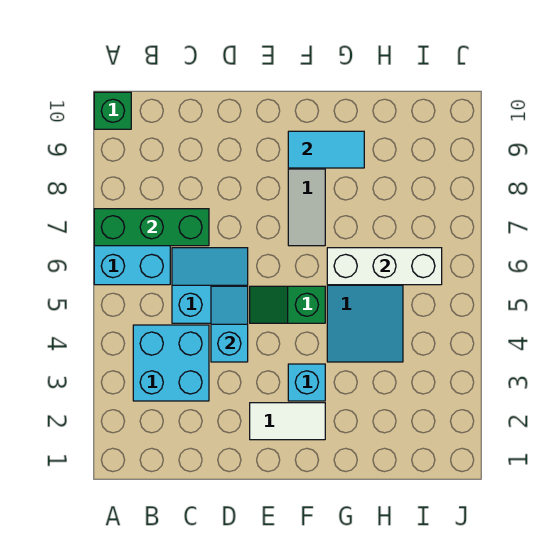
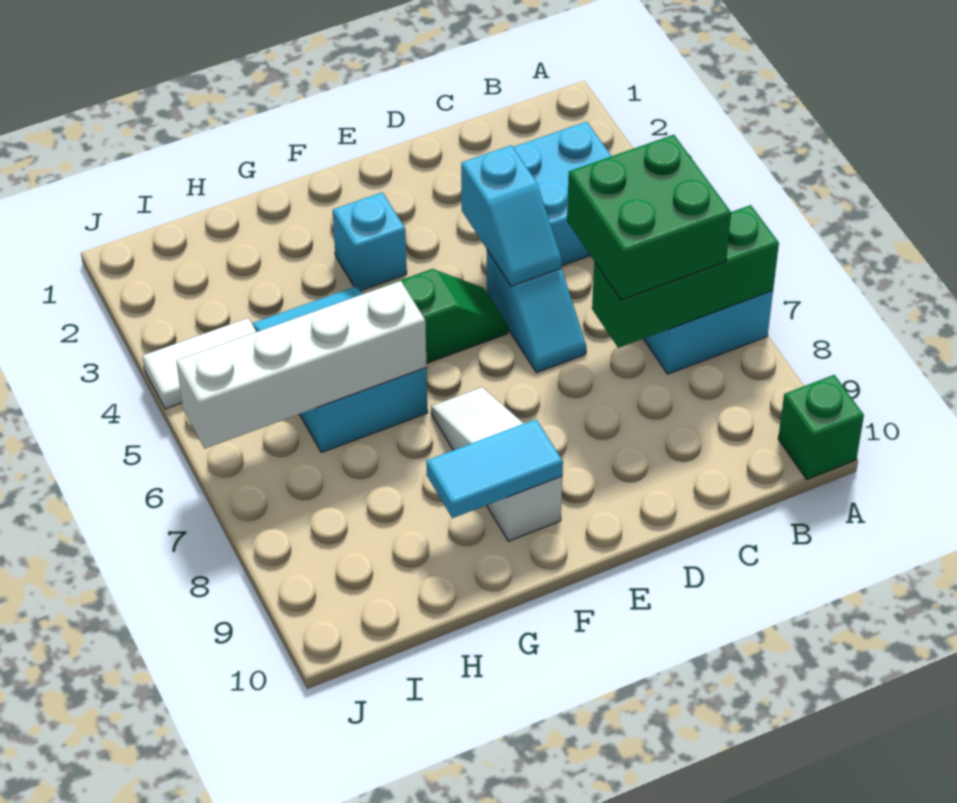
none -> green 2x2 brick [567,135,731,300]
cyan 2x2 slope [172,248,248,323] -> cyan 1x2 slope [487,250,586,373]
white 1x2 tile [250,403,325,440] -> white 1x2 tile moved to [142,318,256,409]
white 1x3 brick [327,248,442,285] -> white 1x4 brick [177,281,426,448]

